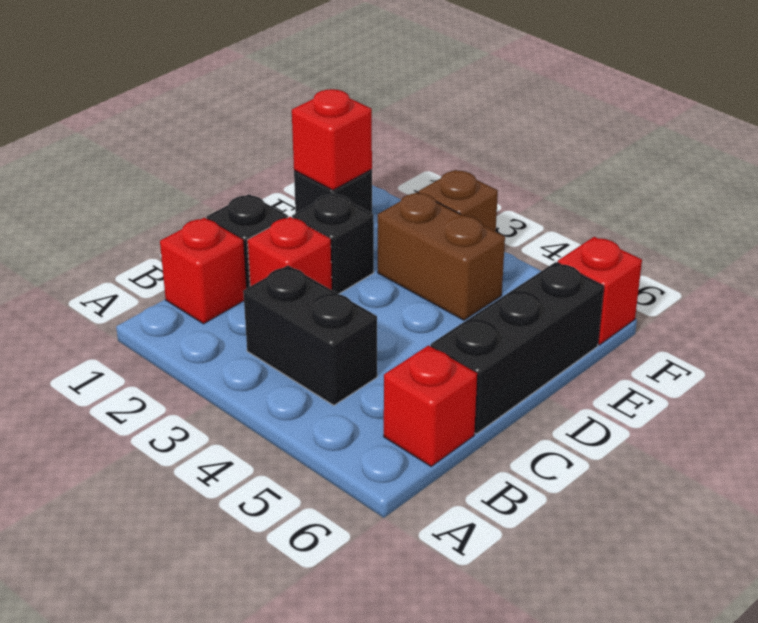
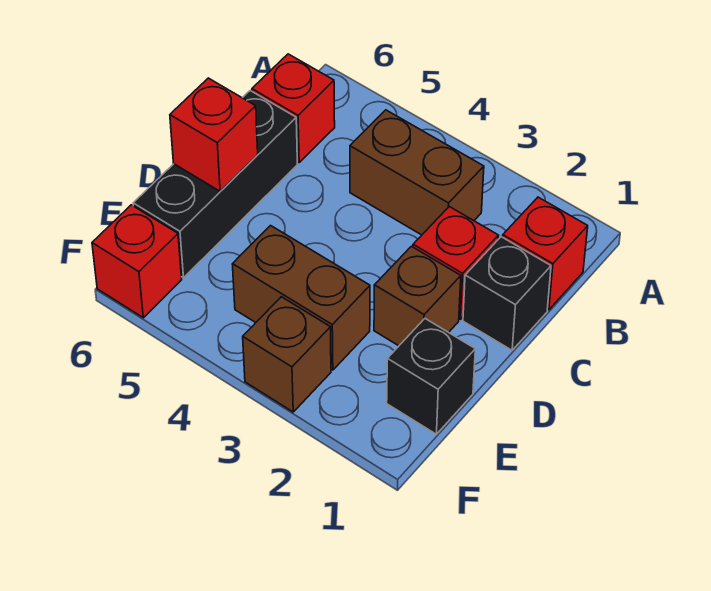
black 1x2 brick [243,265,377,405] -> brown 1x2 brick [350,110,484,235]
black 1x1 brick [292,193,374,294] -> brown 1x1 brick [374,246,461,346]
red 1x1 brick [292,89,372,190] -> red 1x1 brick moved to [170,78,258,191]

